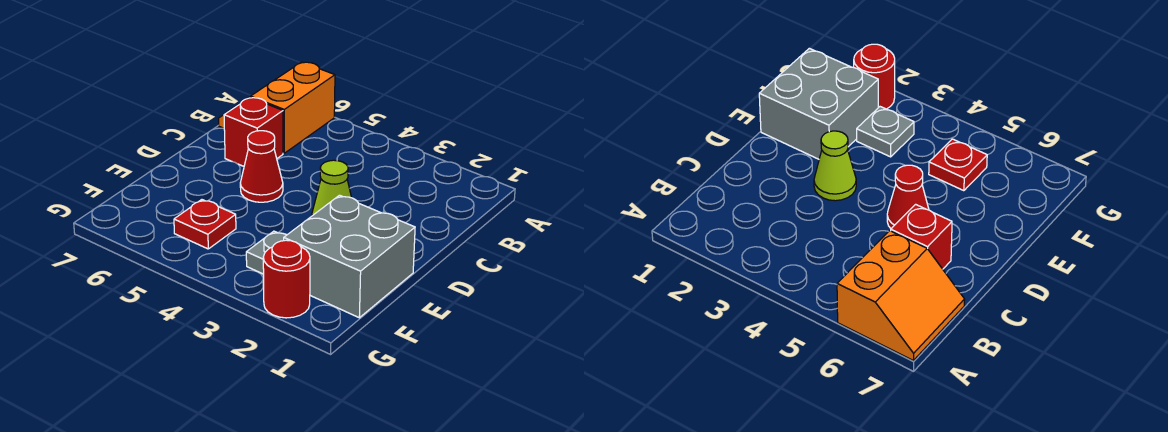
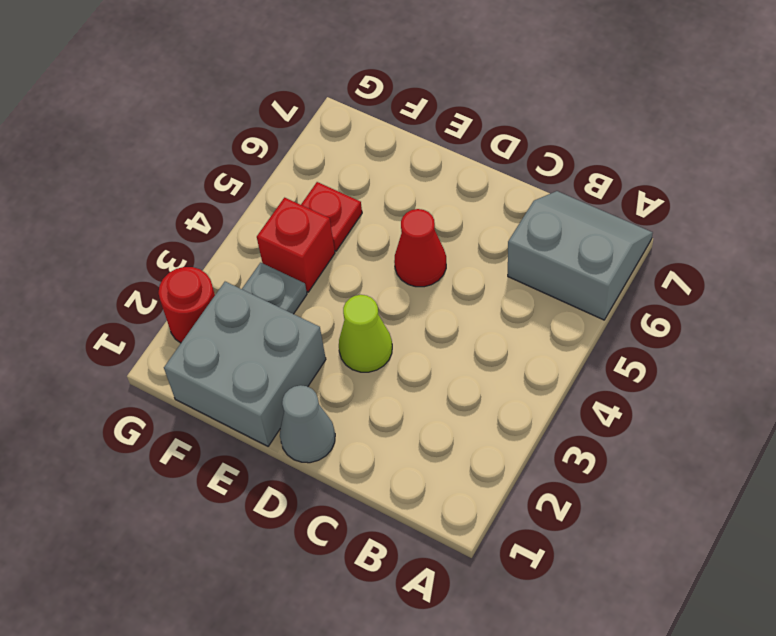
orange 2x2 slope [219,62,335,153] -> grey 2x2 slope [508,191,653,320]
red 1x1 brick [224,97,283,166] -> red 1x1 brick moved to [257,198,335,292]
none -> grey 1x1 cone [280,385,335,463]

